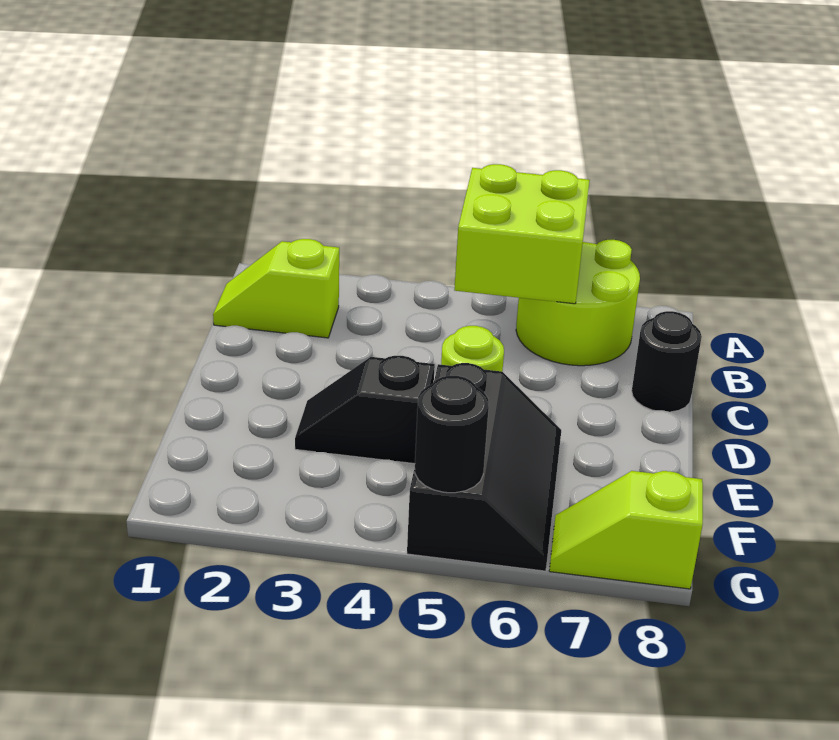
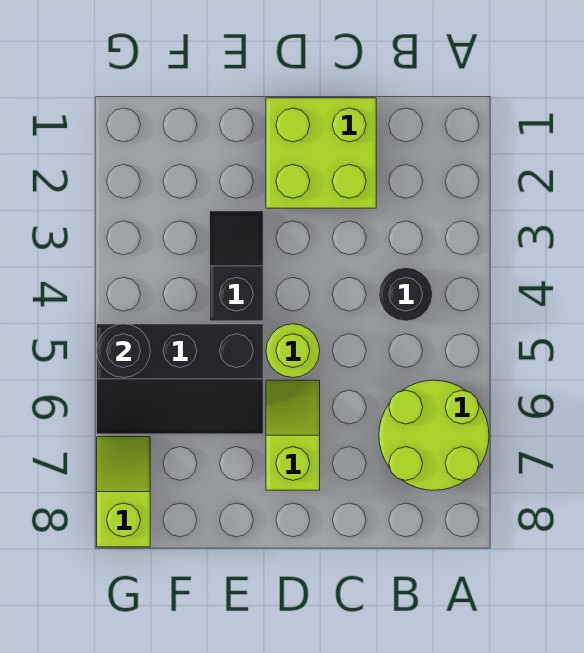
lime 2x2 brick [454,164,590,304] -> lime 2x2 brick moved to [266,98,376,208]
lime 1x2 slope [213,239,339,338] -> lime 1x2 slope moved to [266,380,320,490]
black 1x1 round brick [632,311,702,412] -> black 1x1 round brick moved to [379,267,433,321]

